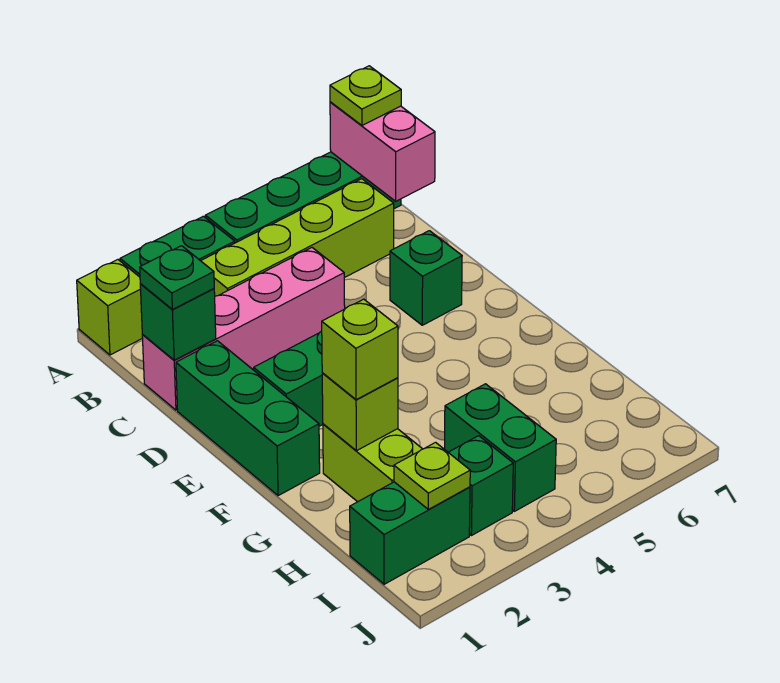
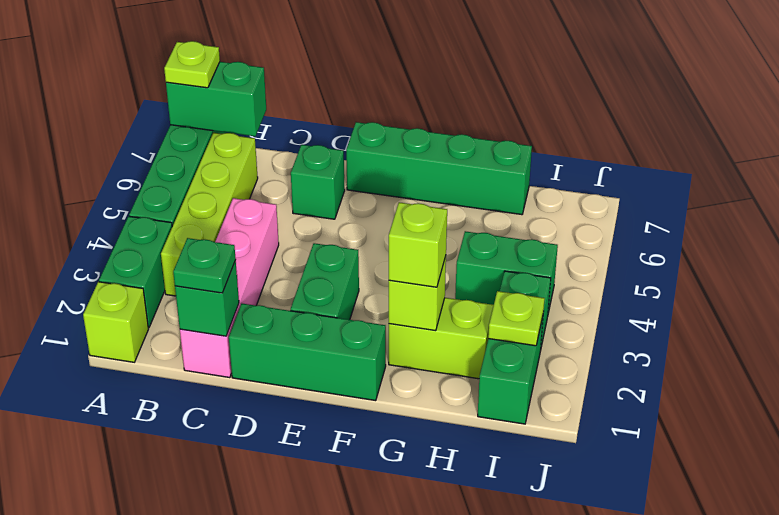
pink 1x2 brick [330,102,435,201] -> green 1x2 brick [166,62,266,136]
none -> green 1x4 brick [346,122,532,215]

